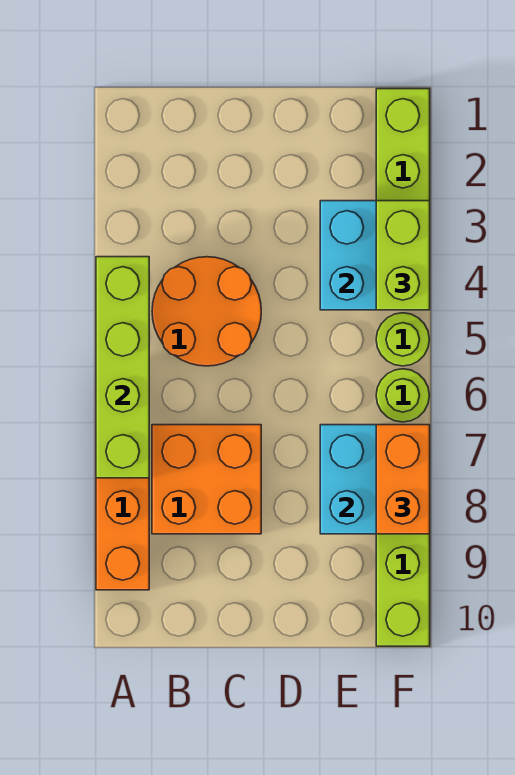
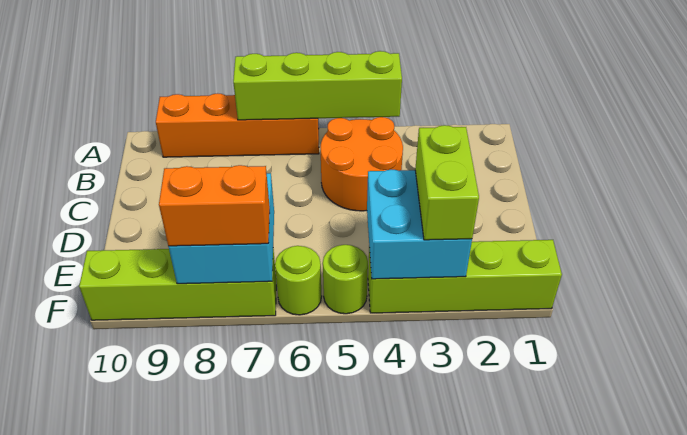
orange 2x2 brick [152,425,261,534] -> none
lime 1x2 brick [376,201,430,310] -> lime 1x2 brick turned to [415,125,479,240]

